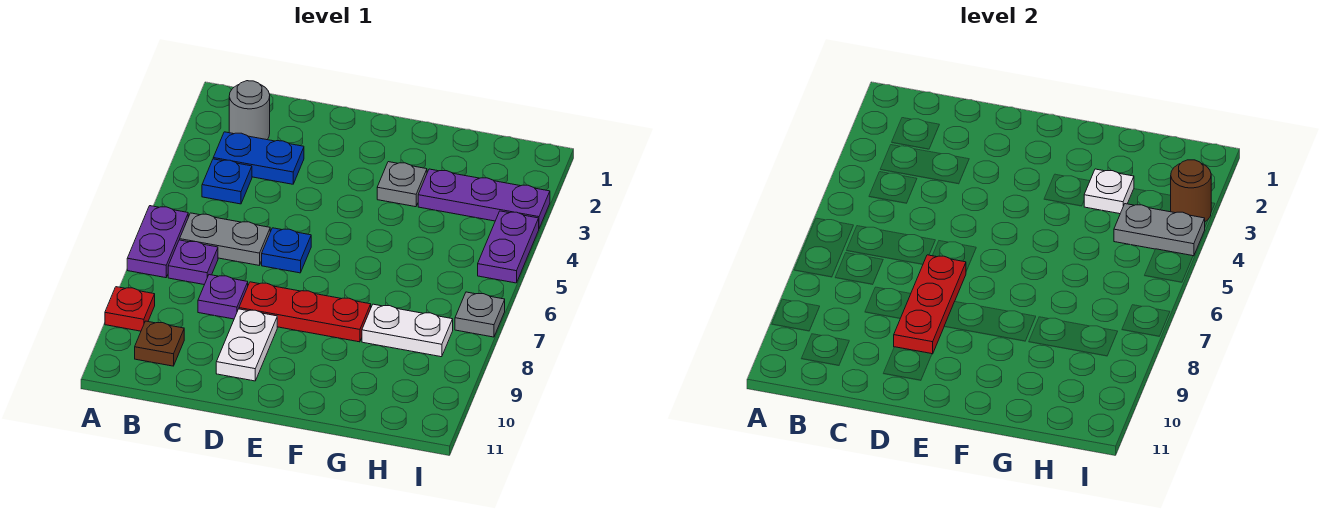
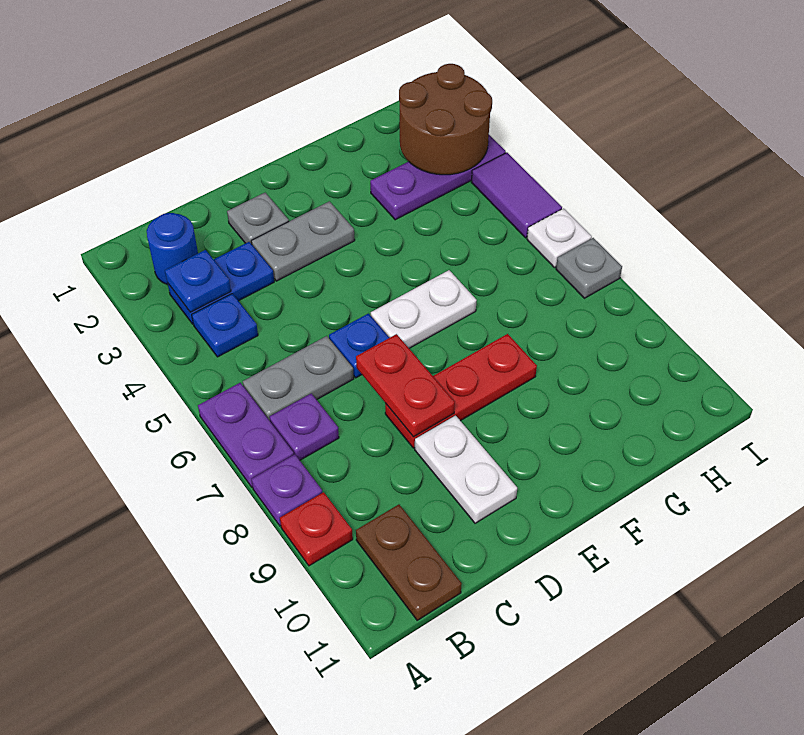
grey 1x1 round brick [229,81,270,140] -> blue 1x1 round brick [147,213,198,285]
none -> blue 1x1 plate [165,250,231,312]
brown 1x1 plate [135,321,184,366] -> brown 1x2 plate [356,505,462,620]
purple 1x1 plate [198,275,248,319] -> purple 1x1 plate moved to [252,454,323,526]
red 1x3 plate [894,255,966,354] -> red 1x2 plate [356,334,455,437]
grey 1x1 plate [377,162,427,207] -> grey 1x1 plate moved to [227,193,289,244]
white 1x1 plate [1084,169,1134,214] -> white 1x1 plate moved to [527,209,592,268]
white 1x2 plate [362,304,453,357] -> white 1x2 plate moved to [371,270,477,348]
grey 1x2 plate [1114,204,1205,256] -> grey 1x2 plate moved to [251,201,355,281]
brown 1x1 round brick [1171,160,1211,221] -> brown 2x2 round brick [399,64,492,175]
purple 1x2 plate [478,211,539,283] -> purple 1x2 tile [471,153,562,238]

